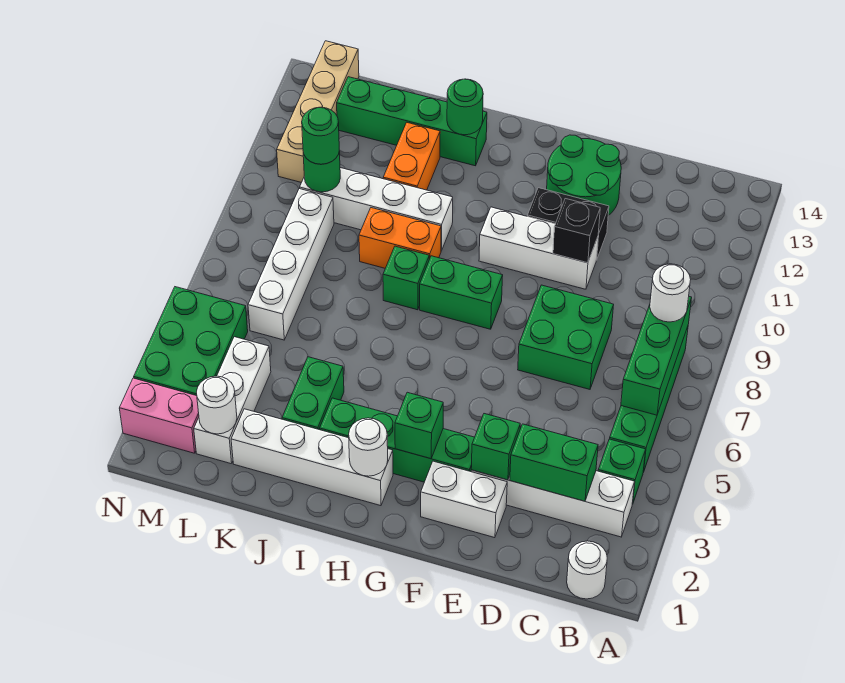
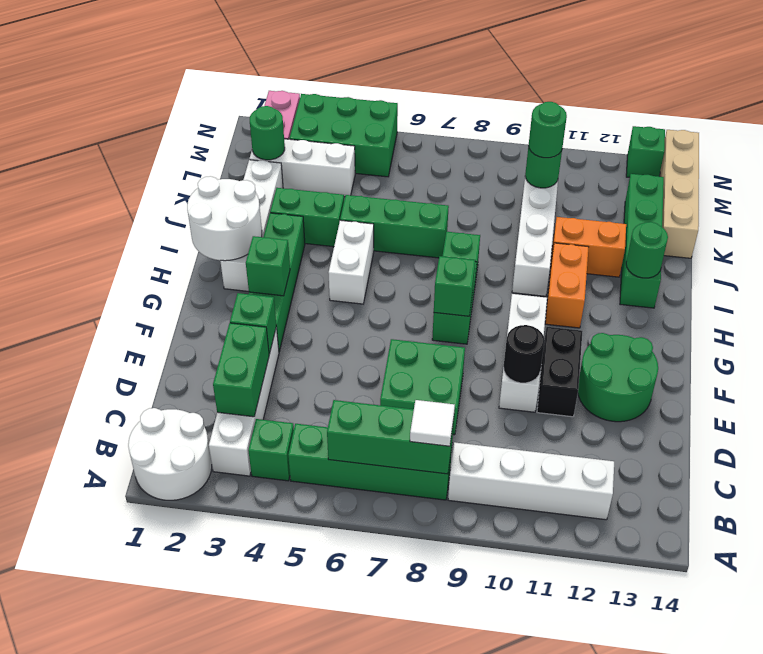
white 1x1 round brick [567,541,607,599] -> white 2x2 round brick [128,408,212,500]
white 1x1 round brick [650,264,691,322] -> white 1x1 tile [410,400,455,446]
white 1x2 brick [421,461,507,538] -> white 1x2 brick moved to [328,220,374,304]
black 1x1 brick [553,199,600,263] -> black 1x1 round brick [504,325,545,383]
none -> green 1x1 brick [434,256,475,316]
white 1x1 round brick [349,418,388,476] -> white 2x2 round brick [187,176,262,261]
orange 1x2 brick [359,208,441,268] -> orange 1x2 brick moved to [545,243,589,328]
none -> green 1x3 brick [340,195,449,258]
white 1x1 round brick [196,376,237,434] -> green 1x1 round brick [250,106,285,160]
white 1x4 brick [248,189,334,340] -> white 1x4 brick moved to [448,442,614,520]
tan 1x4 brick [277,41,359,182] -> tan 1x4 brick turned to [660,130,699,258]
none -> green 1x1 brick [626,126,665,177]

